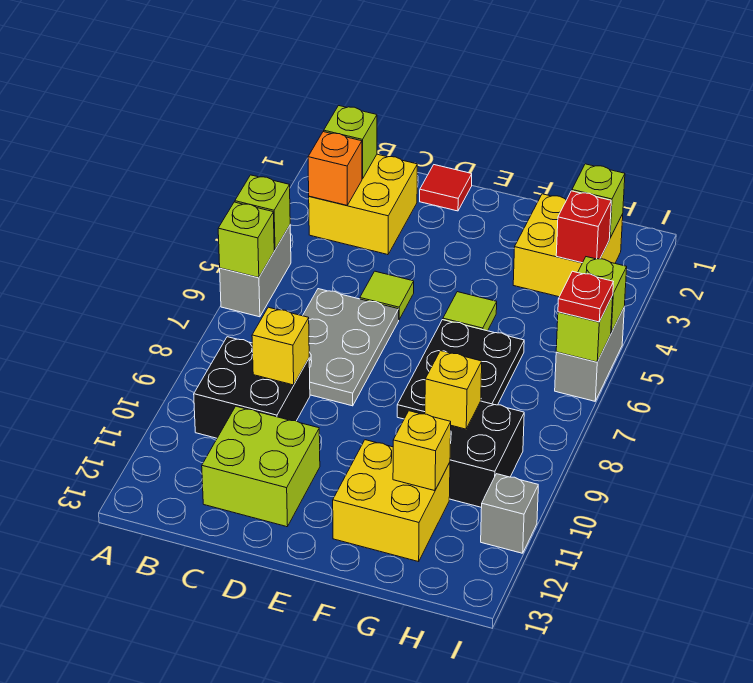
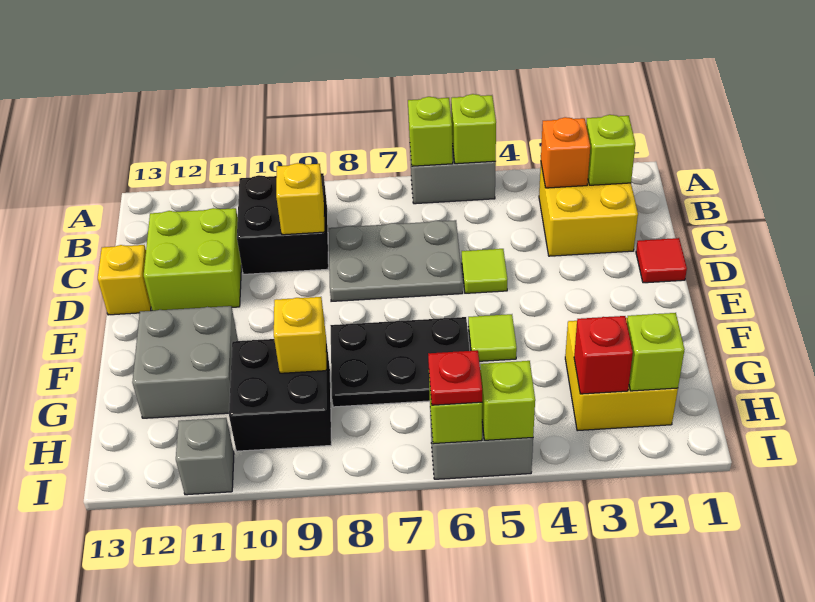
yellow 2x2 brick [333,440,450,562] -> grey 2x2 brick [132,306,238,418]
yellow 1x1 brick [393,411,451,491] -> yellow 1x1 brick moved to [98,245,151,315]

